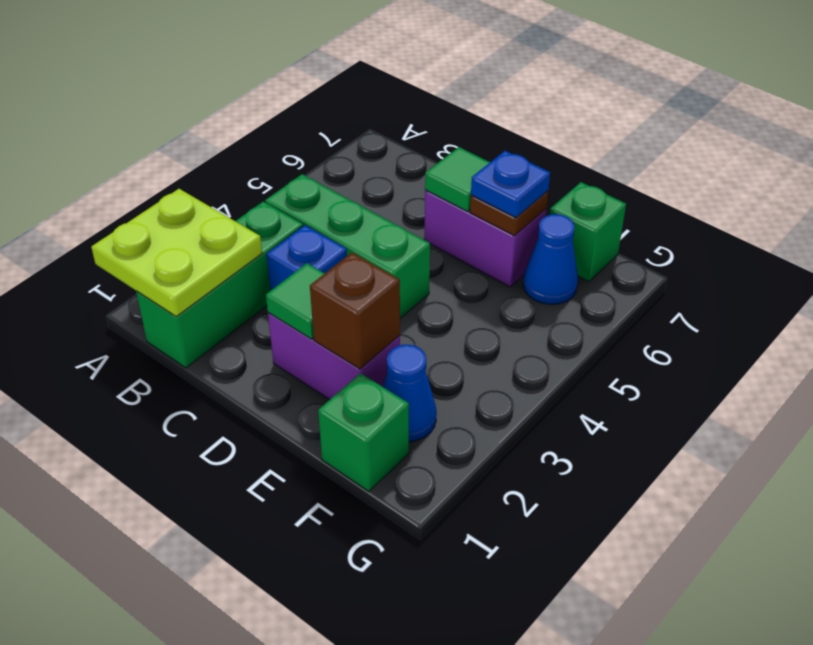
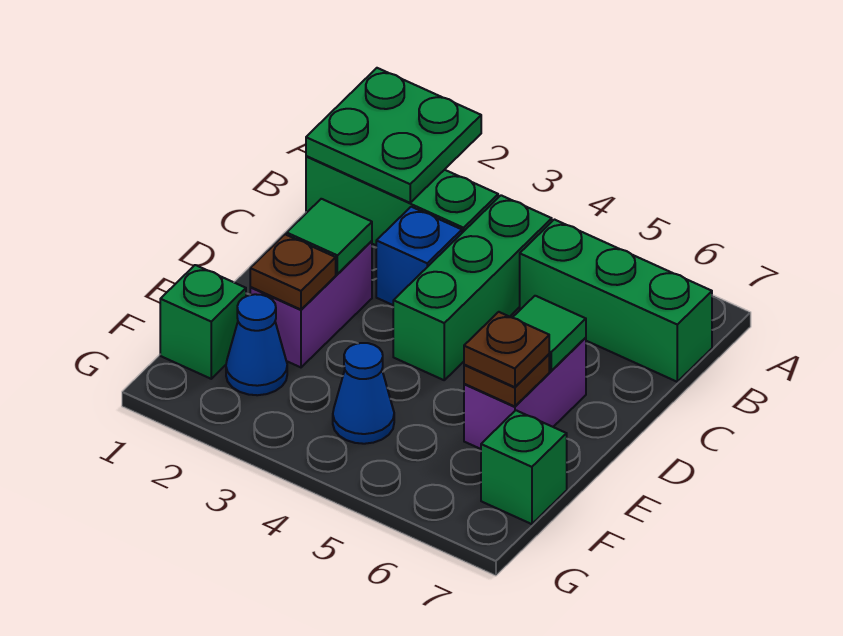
lime 2x2 plate [91,189,262,317] -> green 2x2 plate [306,68,481,203]
none -> green 1x3 brick [520,220,712,382]
brown 1x1 brick [310,253,400,369] -> brown 1x1 plate [250,234,336,310]
blue 1x1 plate [471,151,550,218] -> brown 1x1 plate [464,312,549,387]
blue 1x1 cone [523,214,578,305] -> blue 1x1 cone moved to [333,343,394,444]

